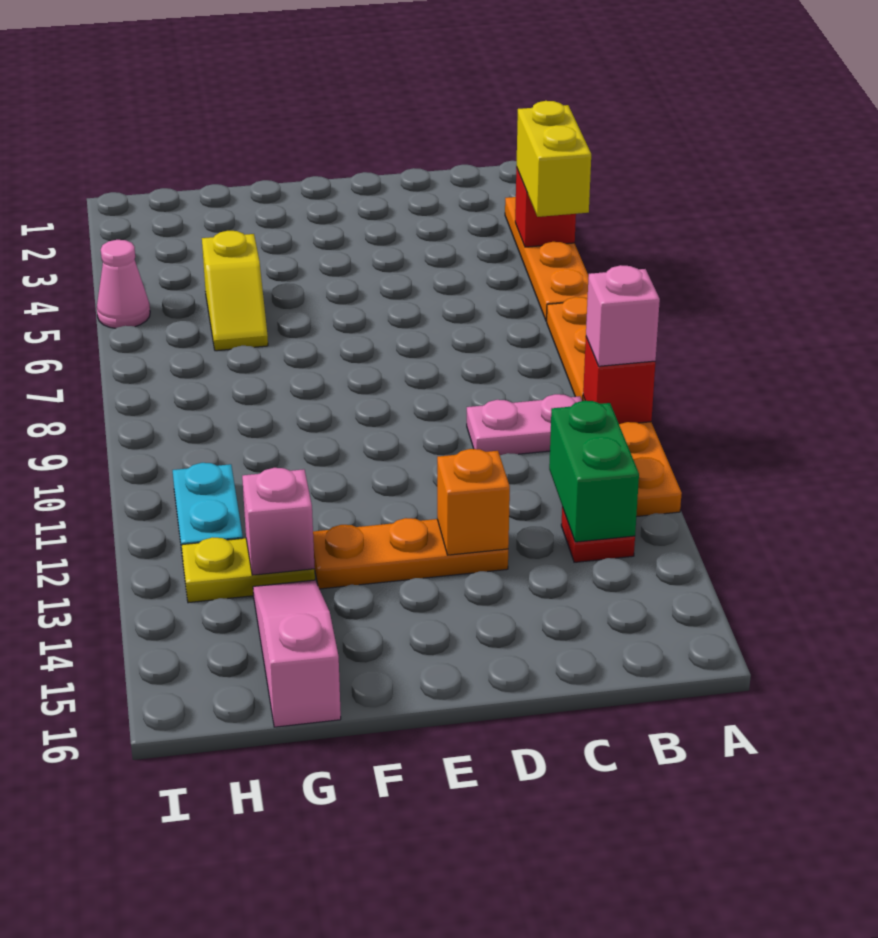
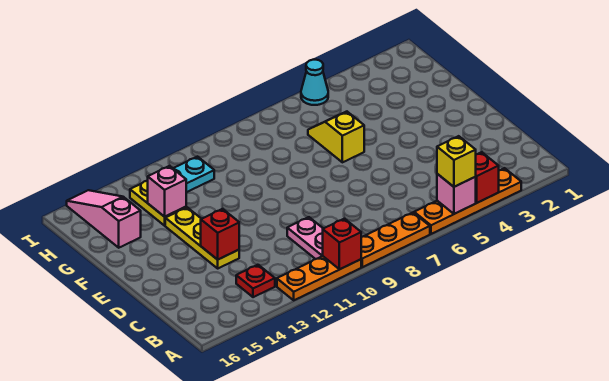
yellow 1x2 brick [516,101,591,217] -> yellow 1x1 brick [437,136,476,187]
pink 1x1 brick [586,265,660,366] -> pink 1x1 brick moved to [437,174,476,214]
green 1x2 brick [549,401,639,542] -> none
orange 1x3 plate [313,518,508,589] -> yellow 1x3 plate [165,207,239,268]
orange 1x1 brick [437,449,510,555] -> red 1x1 brick [201,209,239,260]
yellow 1x2 slope [202,231,268,351] -> yellow 1x2 slope turned to [308,112,364,162]
pink 1x3 slope [253,580,341,727] -> pink 1x3 slope turned to [67,190,141,248]
pink 1x1 cone [97,240,150,328] -> cyan 1x1 cone [301,60,328,105]

